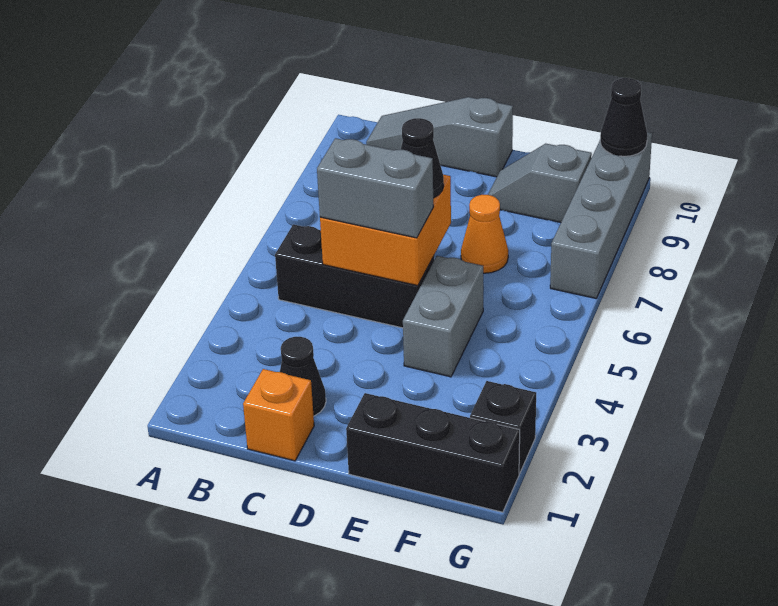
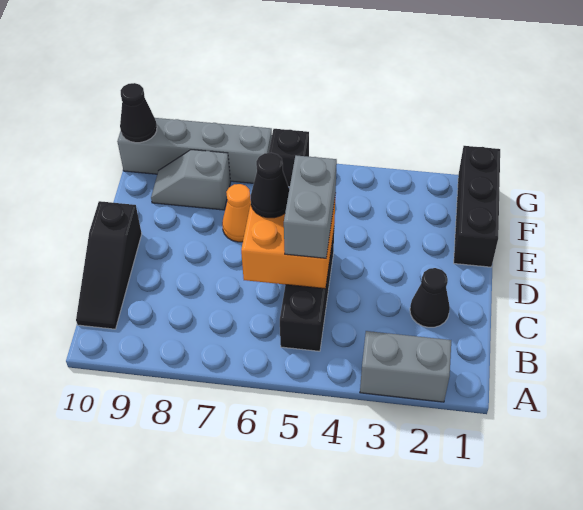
grey 1x3 slope [366,97,513,177] -> black 1x3 slope [76,201,142,329]
orange 1x1 brick [243,369,314,461] -> none
grey 1x2 brick [403,256,483,377] -> grey 1x2 brick moved to [360,331,451,402]
grey 1x2 slope [488,144,592,223] -> grey 1x2 slope turned to [151,150,231,210]
black 1x1 brick [470,381,536,474] -> black 1x1 brick moved to [269,129,309,187]

